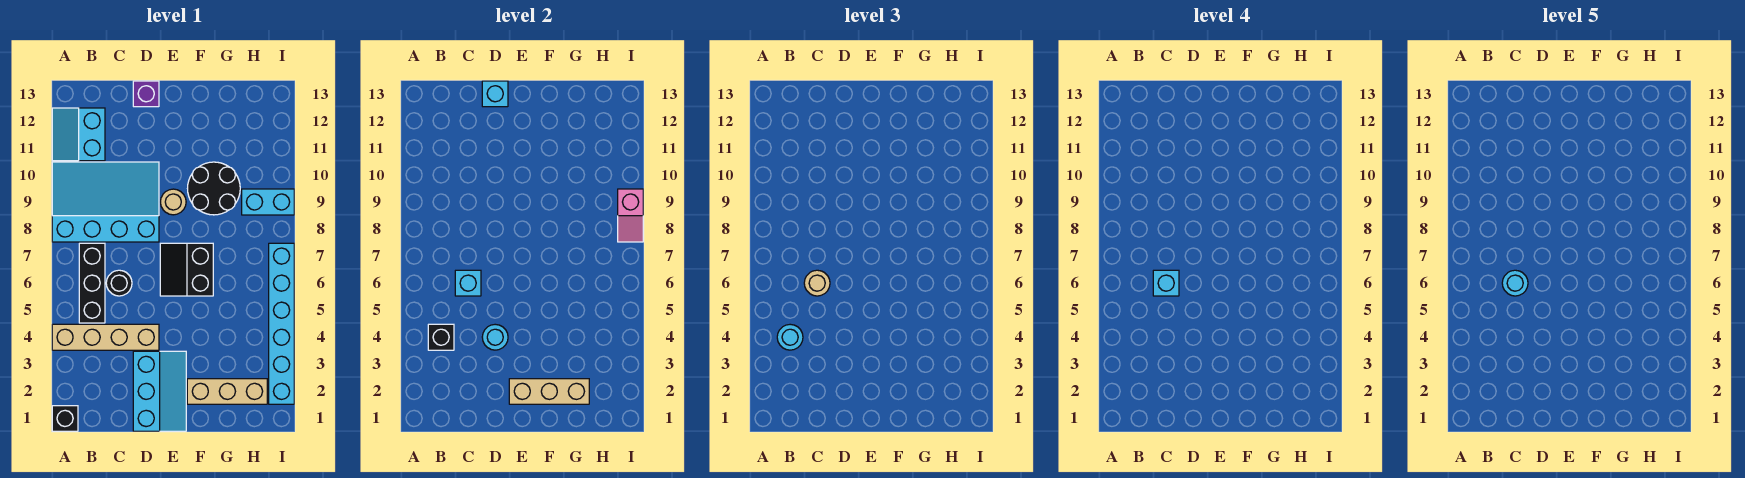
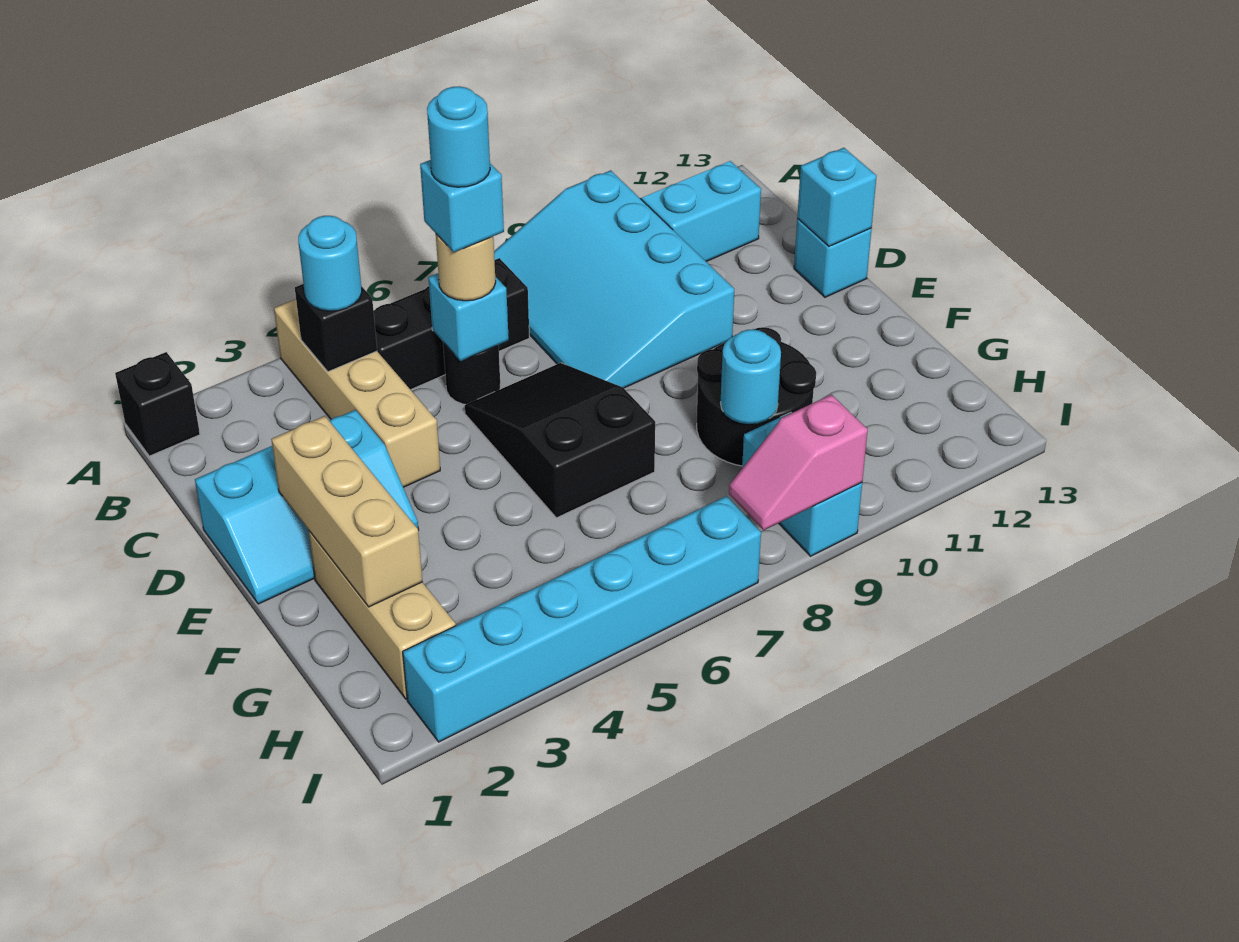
cyan 3x4 slope [52,162,159,242] -> cyan 3x4 slope turned to [494,170,734,388]
cyan 1x1 round brick [482,324,508,350] -> cyan 1x1 round brick moved to [721,329,781,424]
purple 1x1 brick [133,81,159,107] -> cyan 1x1 brick [794,219,872,297]
black 2x2 slope [160,243,213,296] -> black 2x3 slope [465,363,655,518]
tan 1x1 round brick [161,189,186,215] -> none

